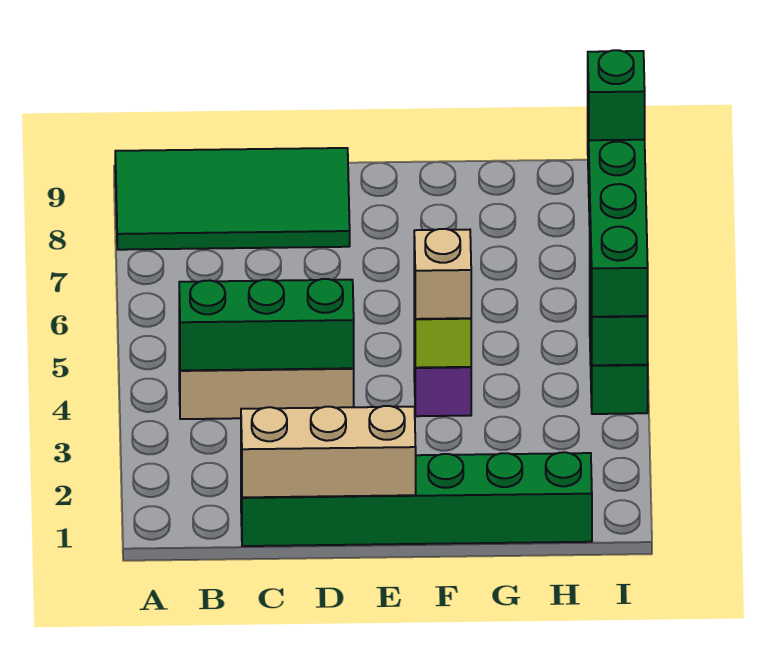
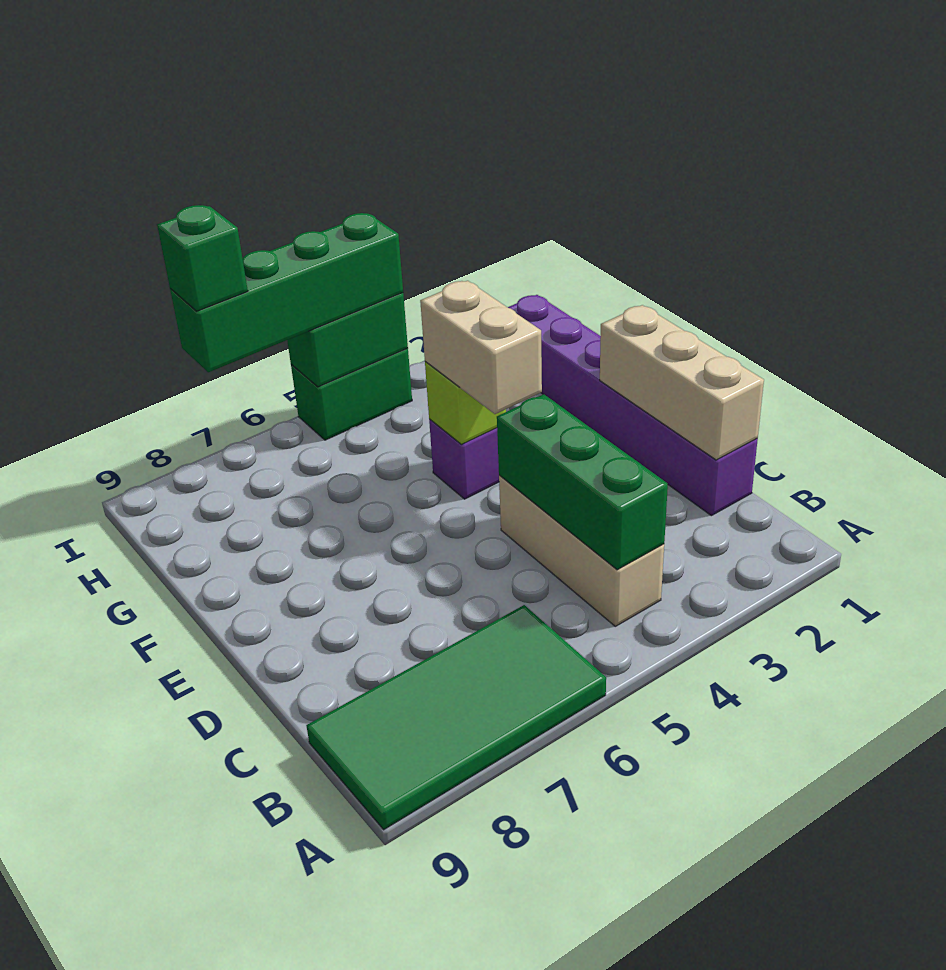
green 2x4 tile [115,148,350,250] -> green 2x4 tile turned to [306,605,606,830]
green 1x6 brick [241,452,592,546] -> purple 1x6 brick [508,295,758,516]
tan 1x1 brick [414,229,471,319] -> tan 1x2 brick [420,281,542,414]

